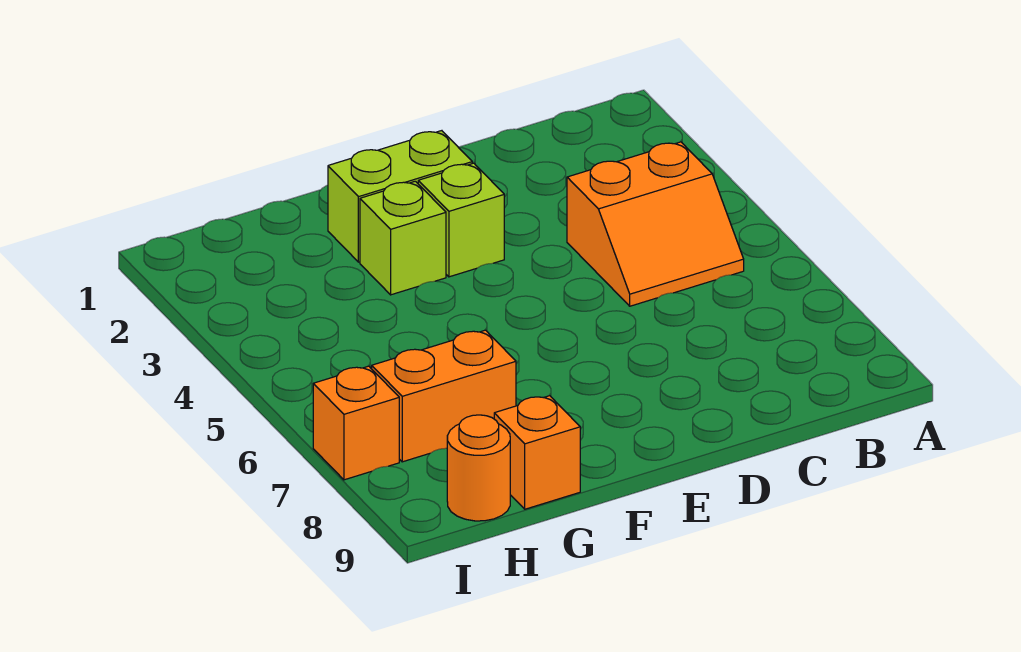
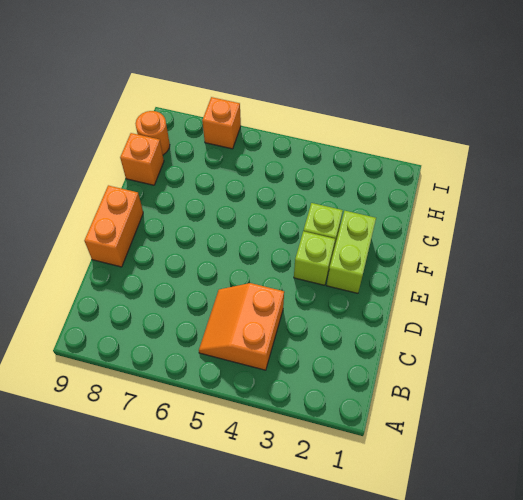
orange 1x2 brick [372,330,516,462] -> orange 1x2 brick moved to [84,185,143,267]

